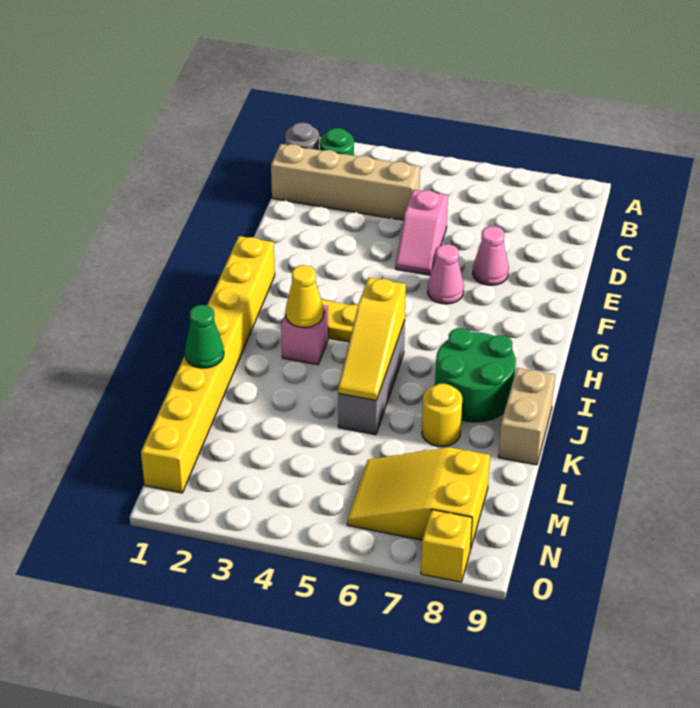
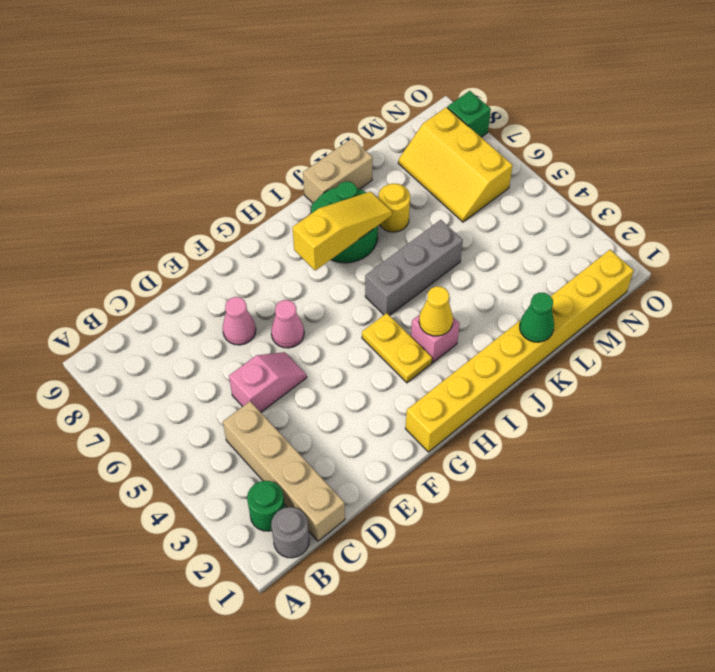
yellow 1x3 slope [338,278,406,400] -> yellow 1x3 slope moved to [293,192,392,271]
yellow 2x3 slope [347,447,490,549] -> yellow 2x3 slope turned to [398,107,513,222]
yellow 1x1 brick [421,510,472,582] -> green 1x1 brick [447,91,491,137]

